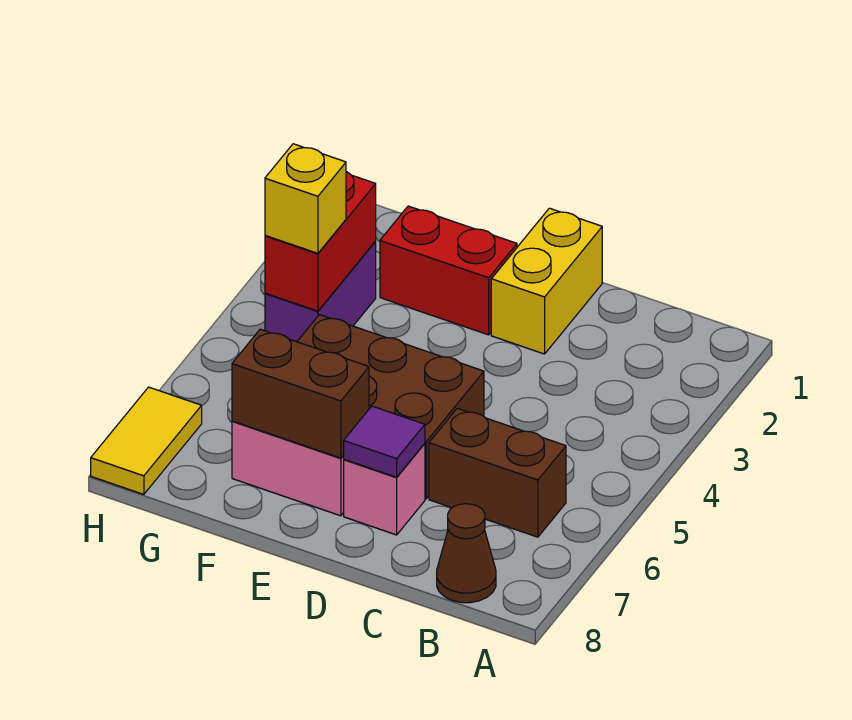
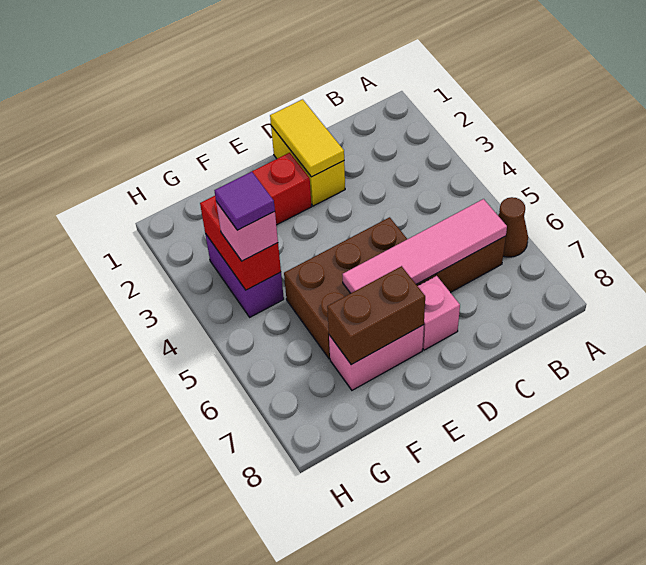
none -> pink 1x4 tile [343,199,507,293]
brown 1x1 cone [437,504,496,603] -> brown 1x1 cone moved to [498,197,528,257]
purple 1x1 tile [344,406,425,477] -> purple 1x1 tile moved to [214,172,275,230]
yellow 1x1 brick [265,144,346,253] -> pink 1x1 brick [216,202,278,261]
yellow 1x2 tile [91,387,202,494] -> yellow 1x2 tile moved to [270,99,344,177]

